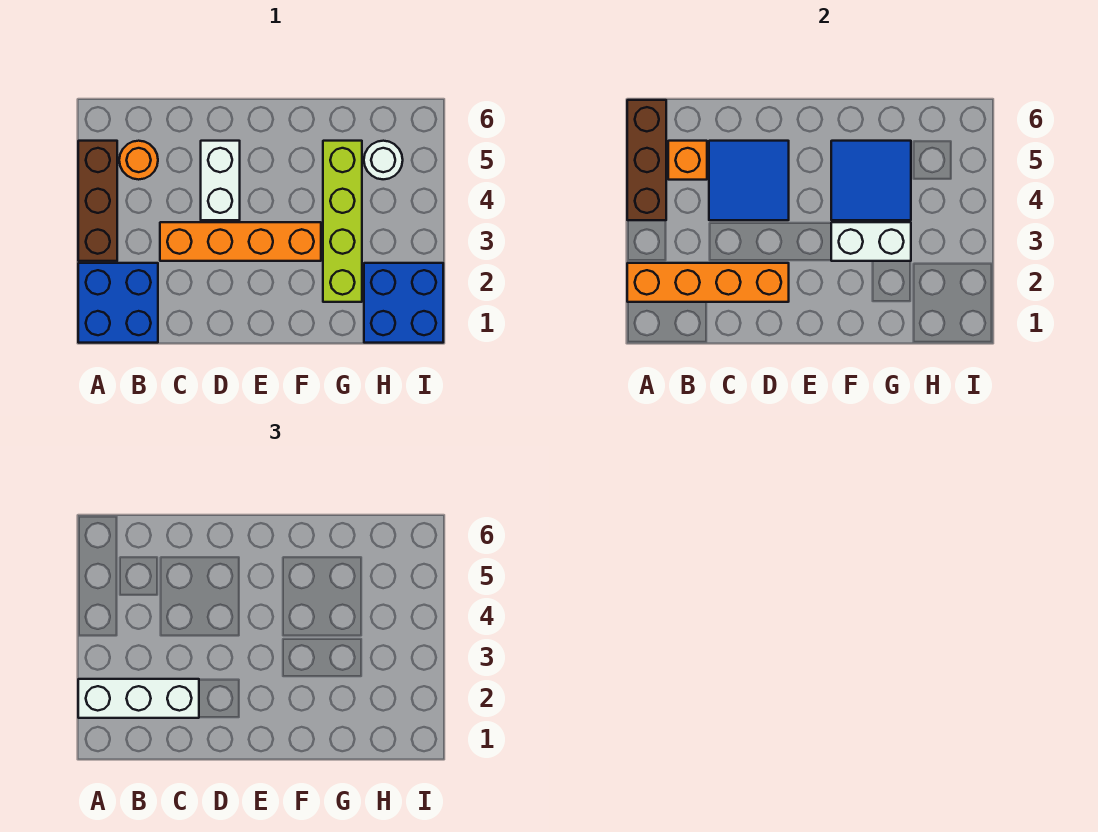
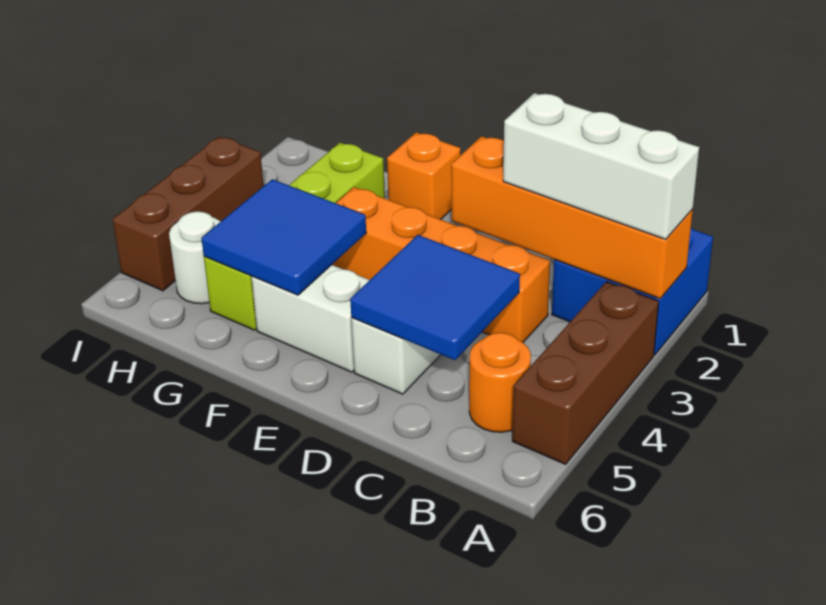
brown 1x3 brick [627,100,666,220] -> brown 1x3 brick moved to [113,137,264,291]
orange 1x1 brick [668,141,707,180] -> orange 1x1 brick moved to [387,132,460,219]
white 1x2 brick [831,222,911,261] -> white 1x2 brick moved to [252,265,369,372]
blue 2x2 brick [364,263,443,343] -> none

